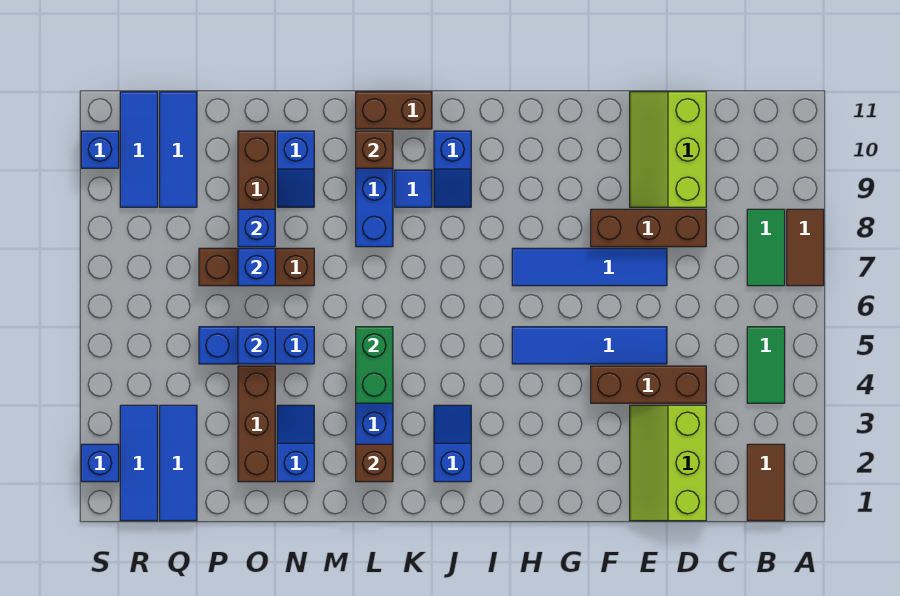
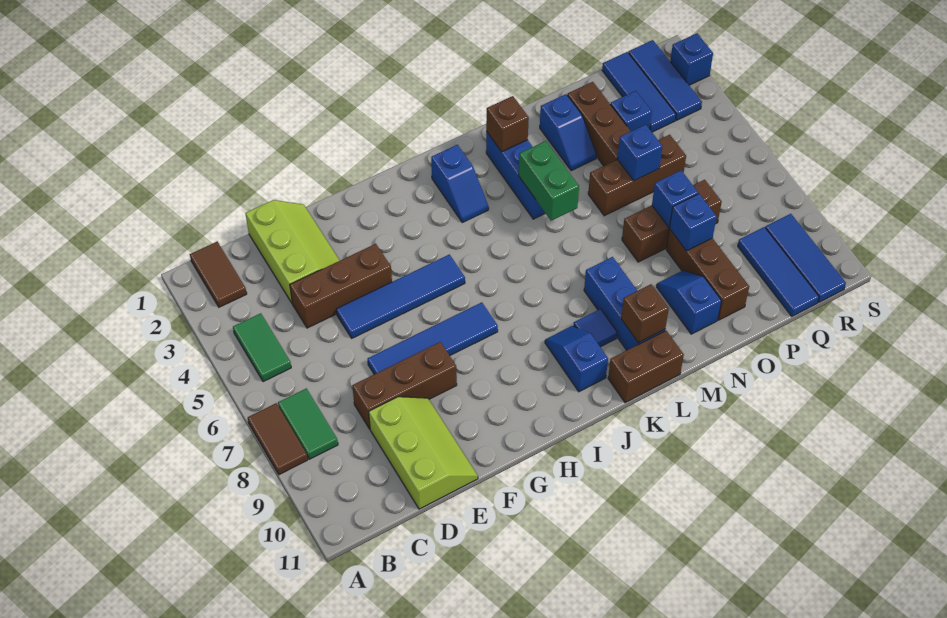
blue 1x3 brick [199,327,314,364] -> brown 1x3 brick [588,135,686,216]
blue 1x1 brick [81,131,119,168] -> blue 1x1 brick moved to [610,91,652,131]

